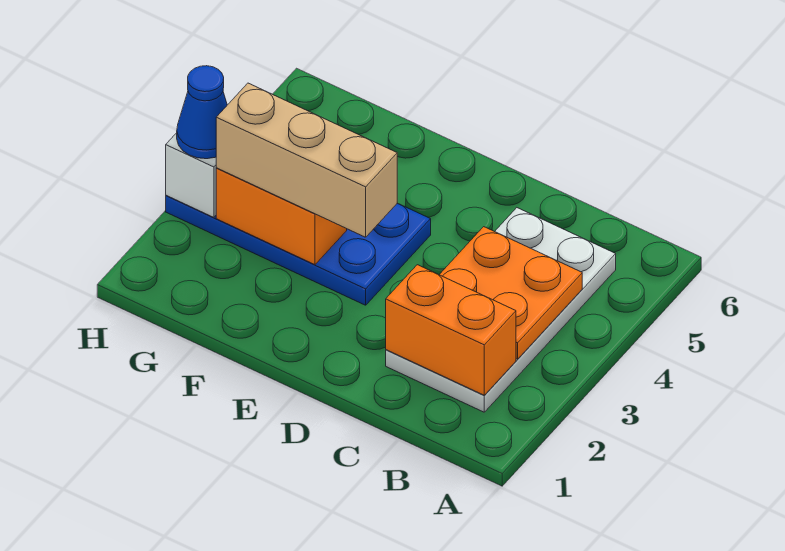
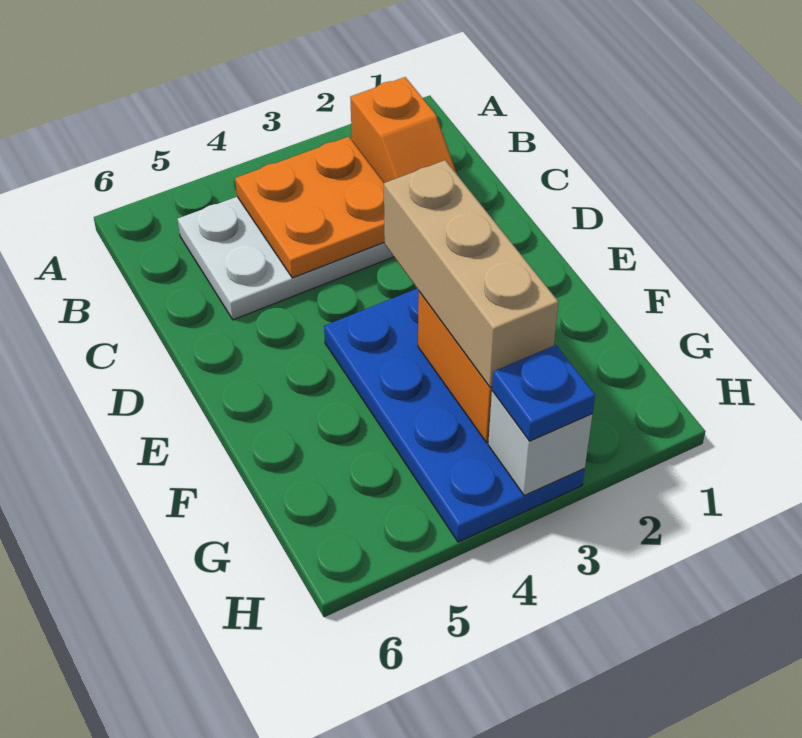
orange 1x2 brick [386,265,516,395] -> orange 1x2 slope [350,77,457,183]
blue 1x1 cone [177,66,227,159] -> blue 1x1 plate [492,345,595,441]

